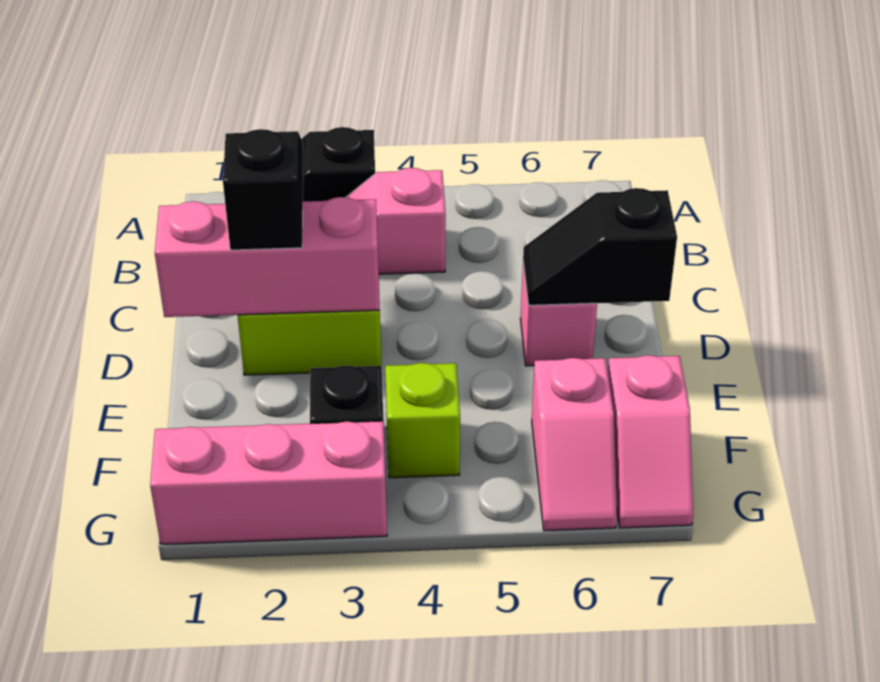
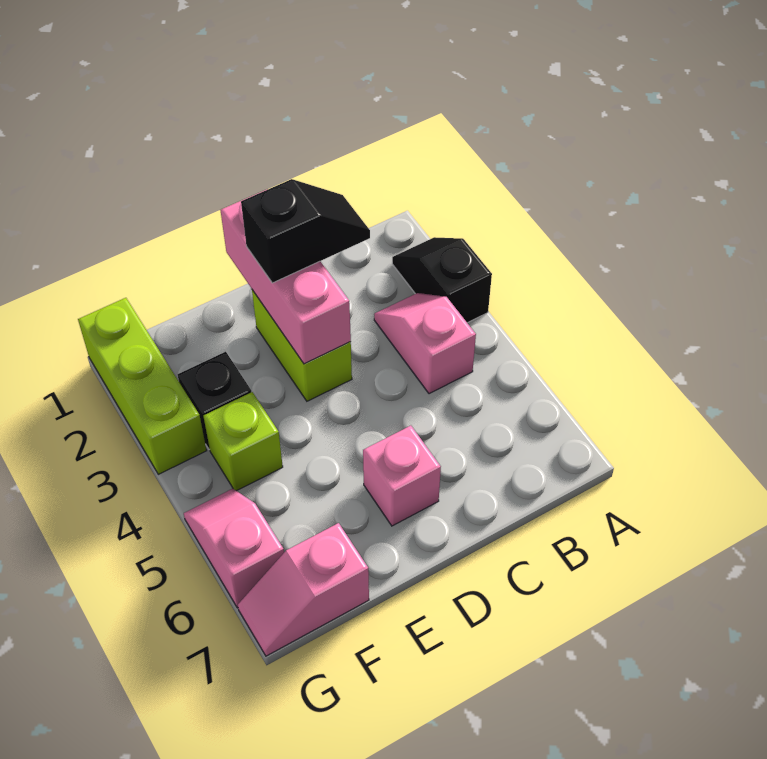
black 1x2 slope [523,188,677,305] -> none
pink 1x2 slope [532,358,617,531] -> pink 1x2 slope turned to [184,489,284,608]
pink 1x3 brick [150,421,387,544] -> lime 1x3 brick [78,298,207,474]

